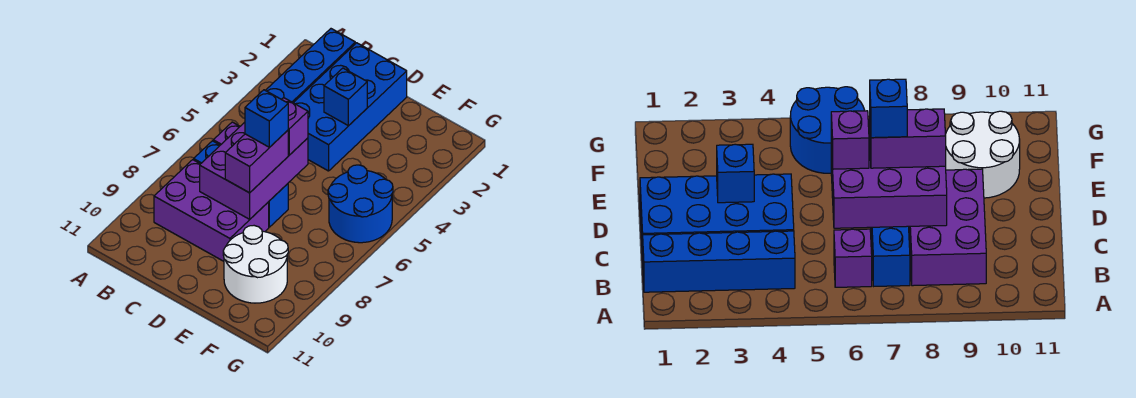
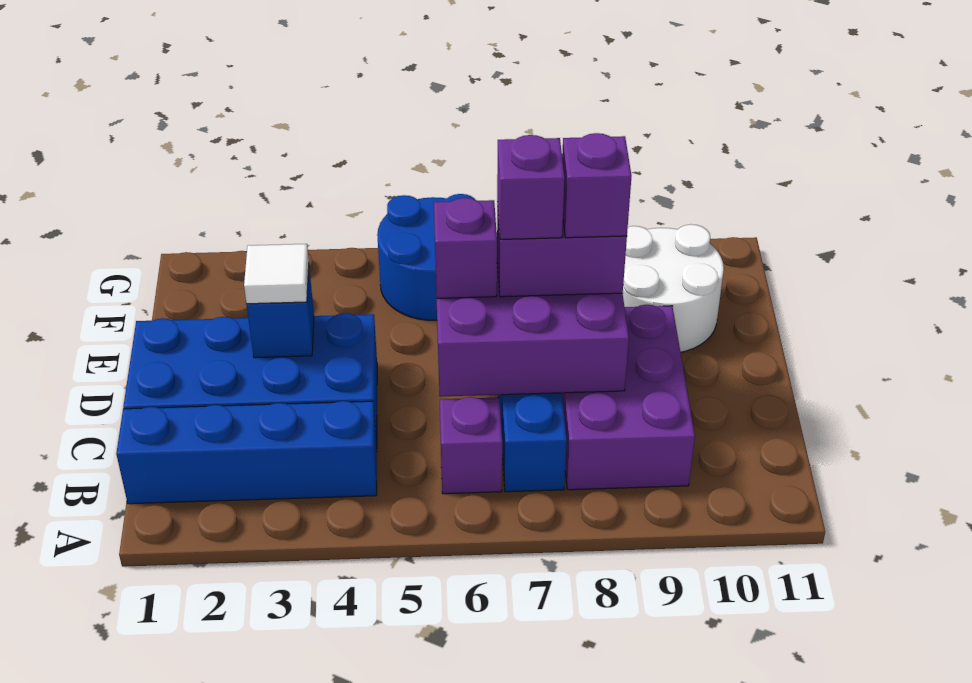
none -> white 1x1 tile [244,244,309,304]
blue 1x1 brick [245,90,288,147] -> purple 1x1 brick [497,135,565,239]
none -> purple 1x1 brick [562,133,631,238]

